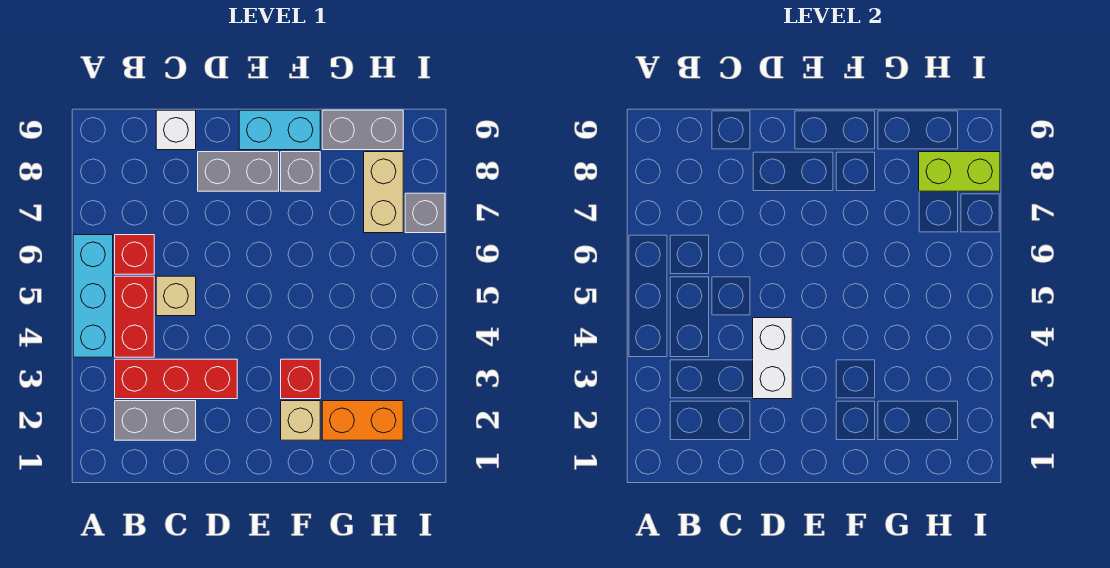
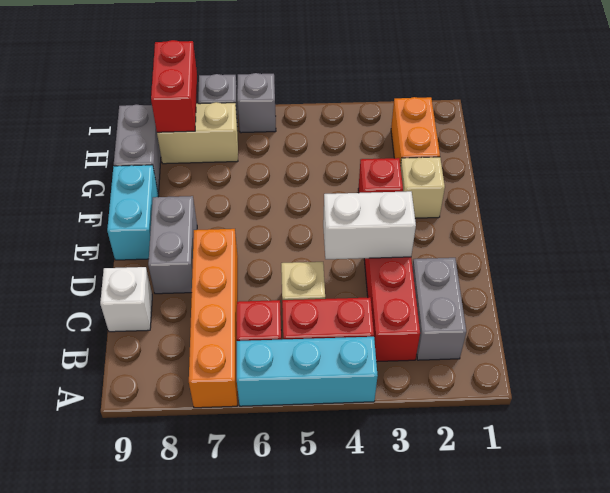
none -> orange 1x4 brick [189,229,238,408]
grey 1x1 brick [281,152,320,191] -> grey 1x1 brick moved to [237,73,276,133]
lime 1x2 brick [919,152,1000,191] -> red 1x2 brick [151,40,197,132]

